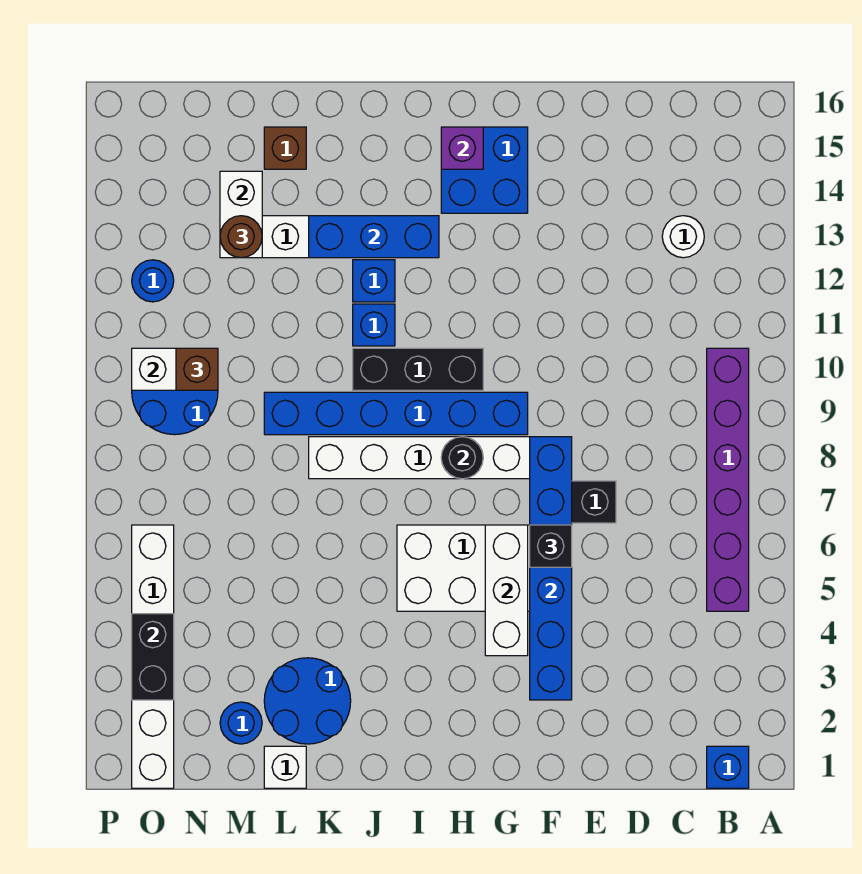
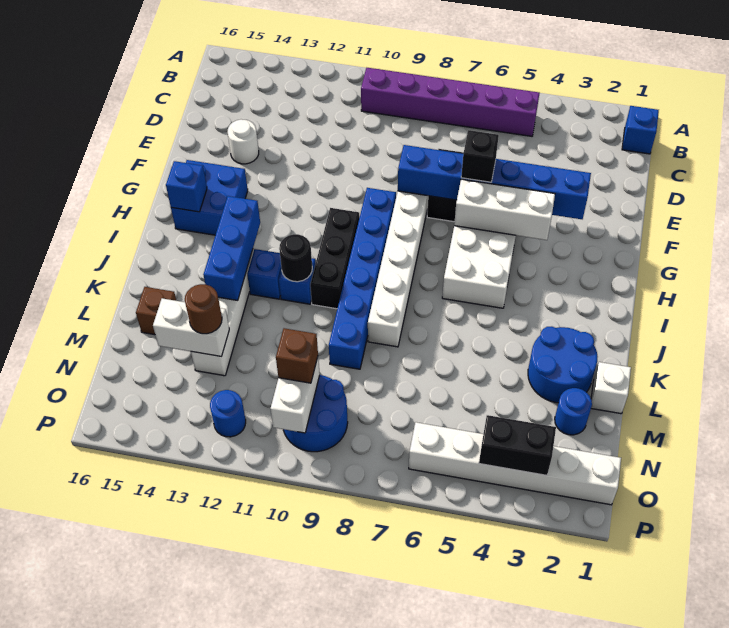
white 1x1 round brick [662,216,704,258] -> white 1x1 round brick moved to [228,120,259,164]
black 1x1 round brick [441,437,483,479] -> black 1x1 round brick moved to [279,234,312,282]
purple 1x1 brick [441,127,483,169] -> blue 1x1 brick [166,161,207,212]

